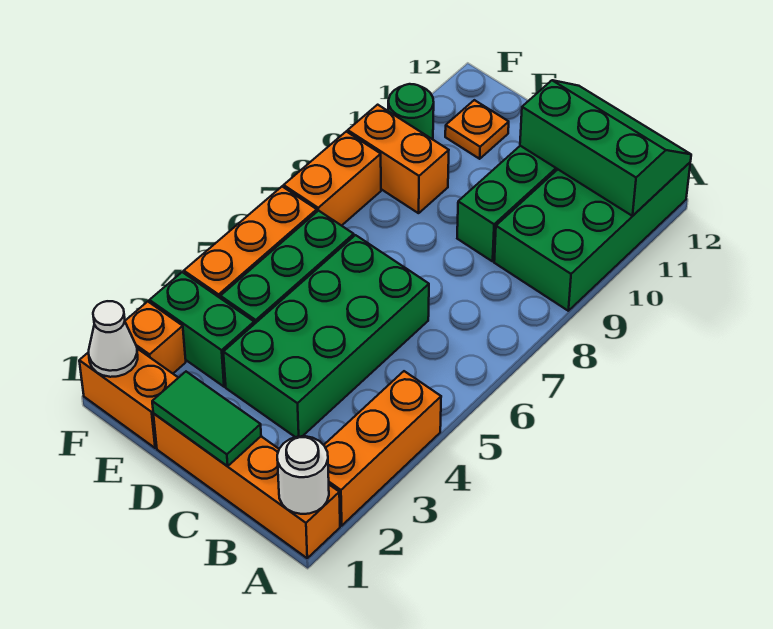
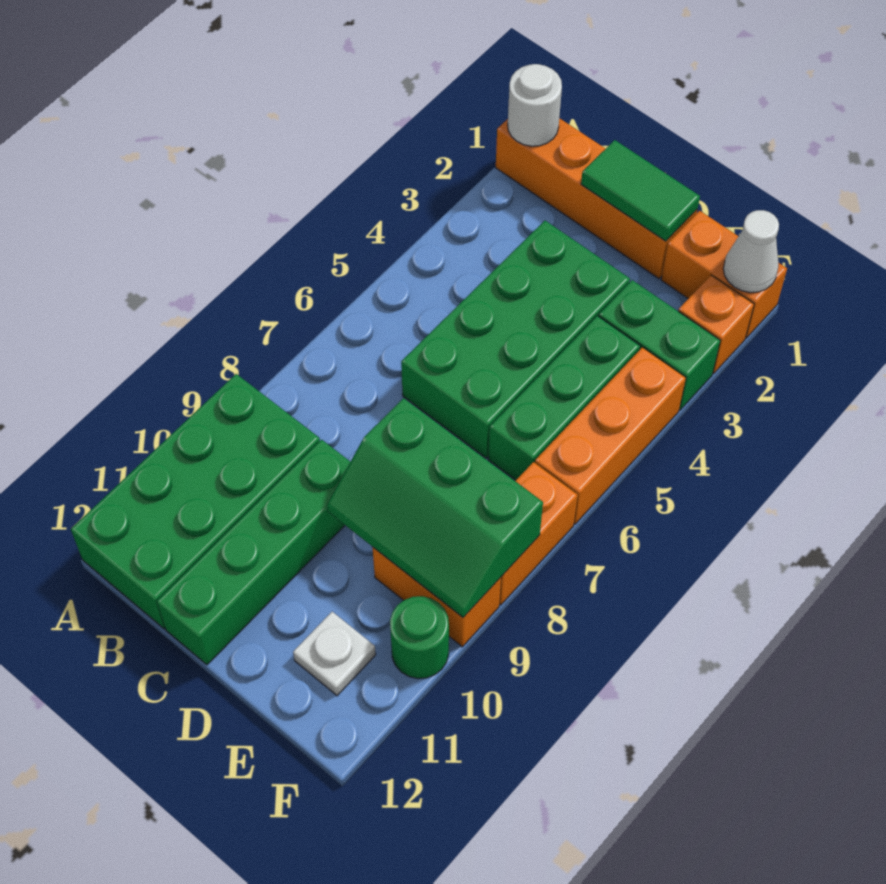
orange 1x3 brick [324,371,441,526] -> none
green 2x3 slope [520,80,691,216] -> green 2x3 slope moved to [327,398,543,617]
orange 1x1 plate [445,100,509,159] -> white 1x1 plate [293,612,376,696]

